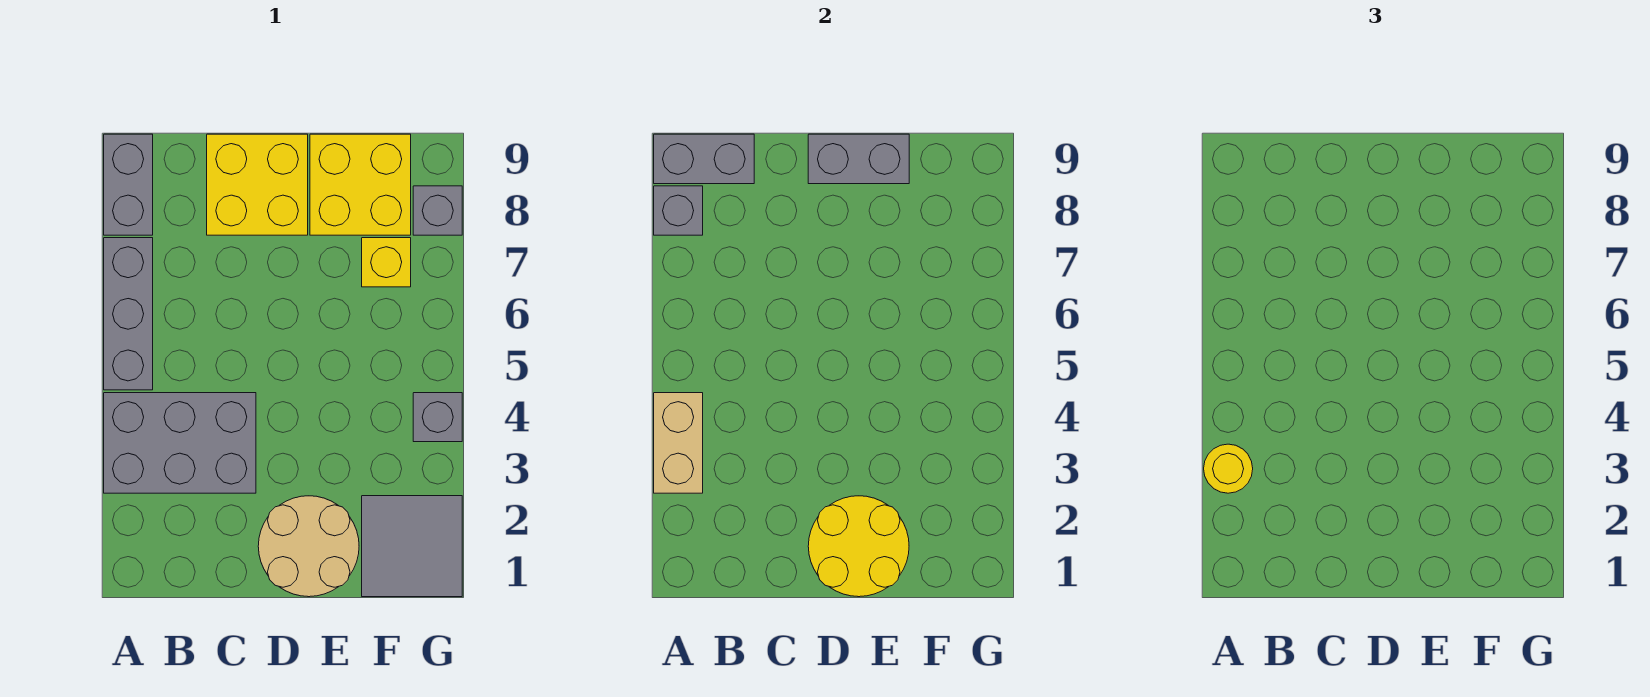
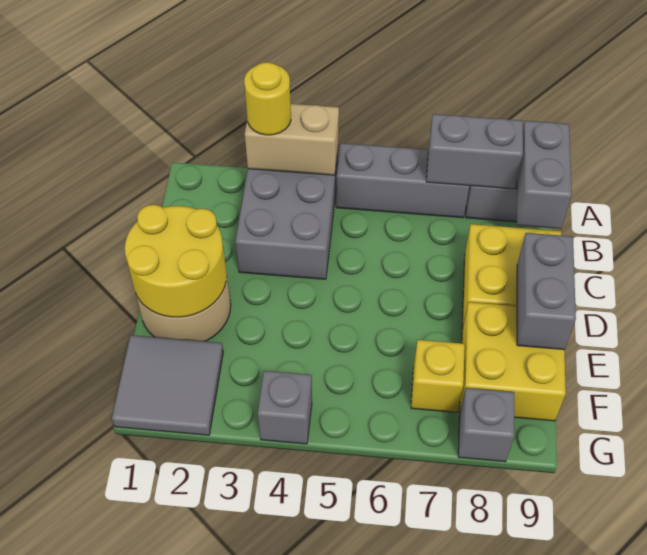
grey 1x1 brick [654,186,703,235] -> grey 1x2 brick [427,114,523,189]

